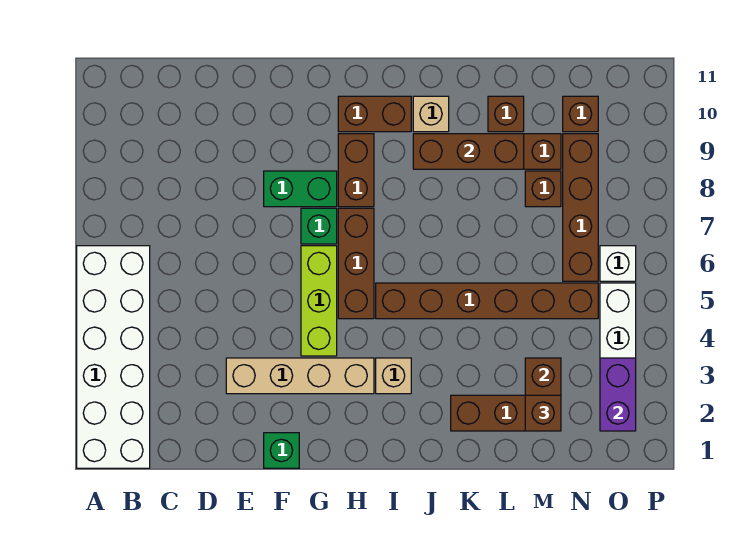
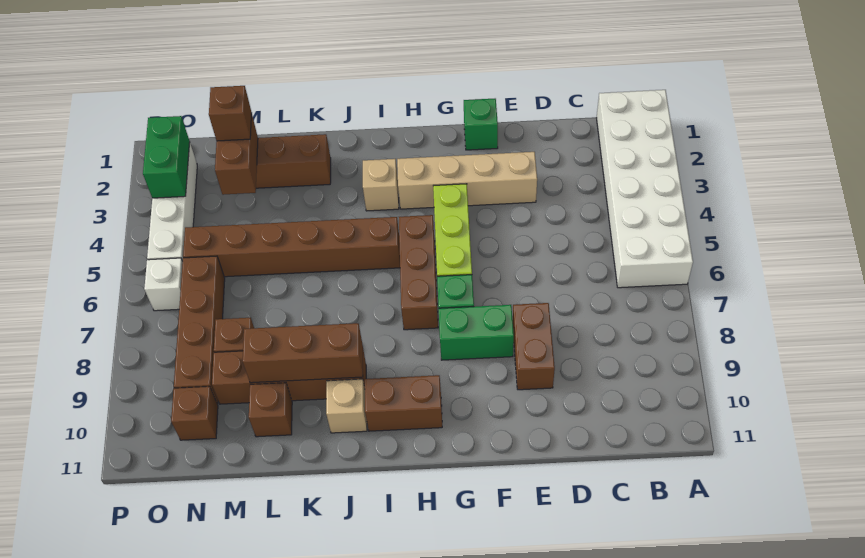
brown 1x2 brick [338,134,374,207] -> brown 1x2 brick moved to [513,303,555,390]
purple 1x2 brick [600,358,636,431] -> green 1x2 brick [143,116,190,198]

